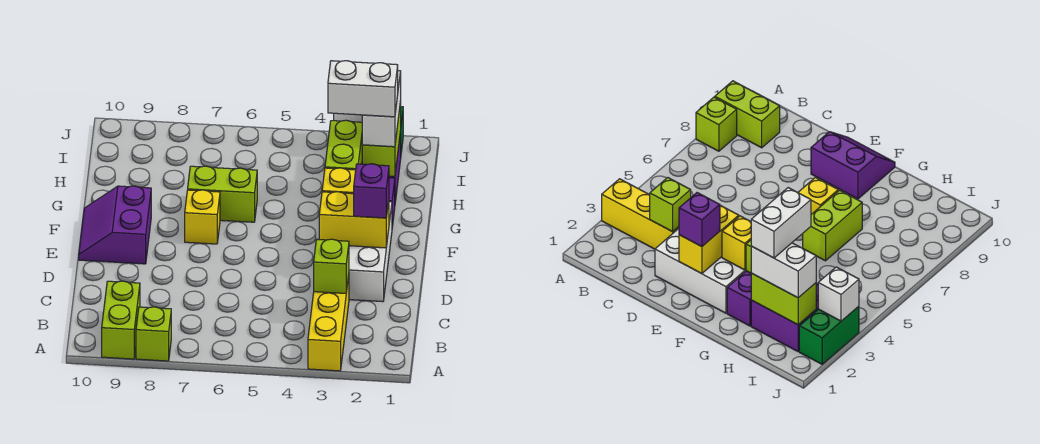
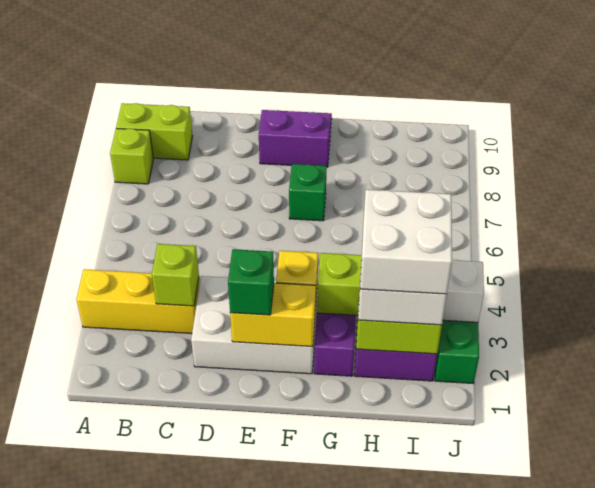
yellow 1x2 brick [319,192,389,248] -> yellow 1x2 brick turned to [230,283,316,347]
purple 1x1 brick [354,164,389,218] -> green 1x1 brick [228,249,274,315]
yellow 1x1 brick [185,190,220,244] -> green 1x1 brick [289,164,327,221]
lime 1x2 brick [188,166,257,222] -> none
white 1x2 brick [328,61,398,117] -> white 2x2 brick [360,190,452,294]

